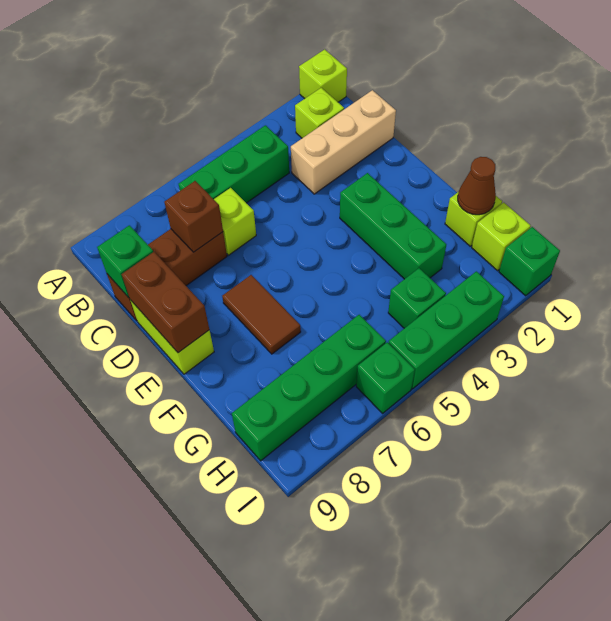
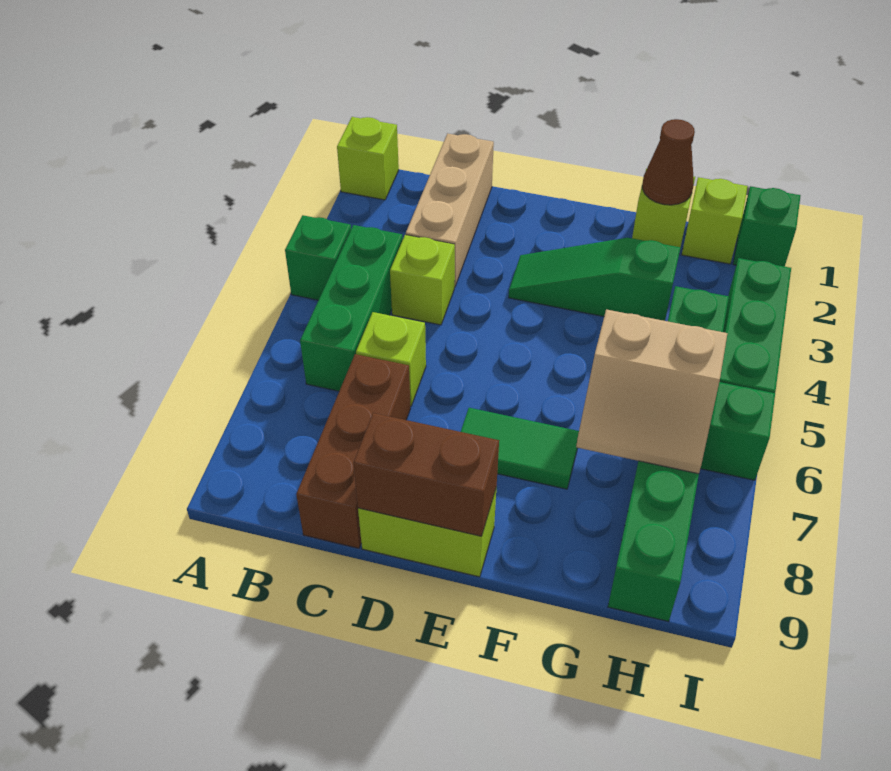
lime 1x1 brick [295,88,344,138] -> lime 1x1 brick moved to [390,235,455,325]
brown 1x1 brick [164,181,223,252] -> none
green 1x1 brick [97,225,153,298] -> green 1x1 brick moved to [285,215,351,300]
green 1x3 brick [340,173,446,279] -> green 1x3 slope [509,238,680,321]
brown 1x2 tile [222,275,301,354] -> green 1x2 tile [461,408,579,489]
none -> tan 2x2 slope [576,309,728,474]

